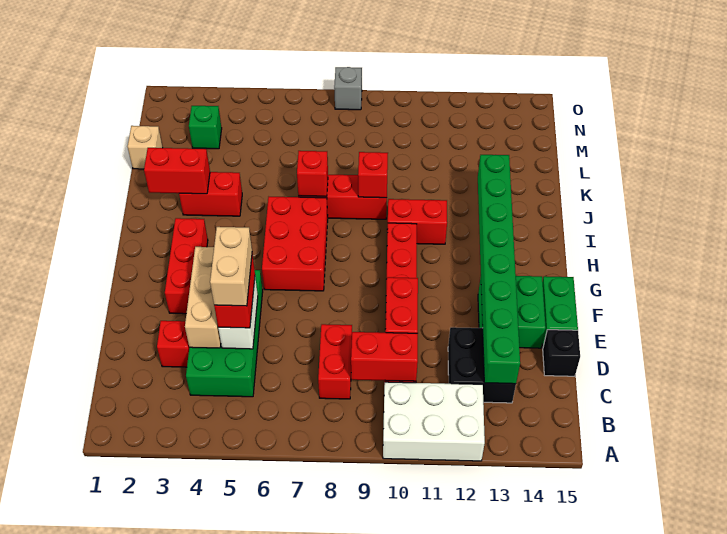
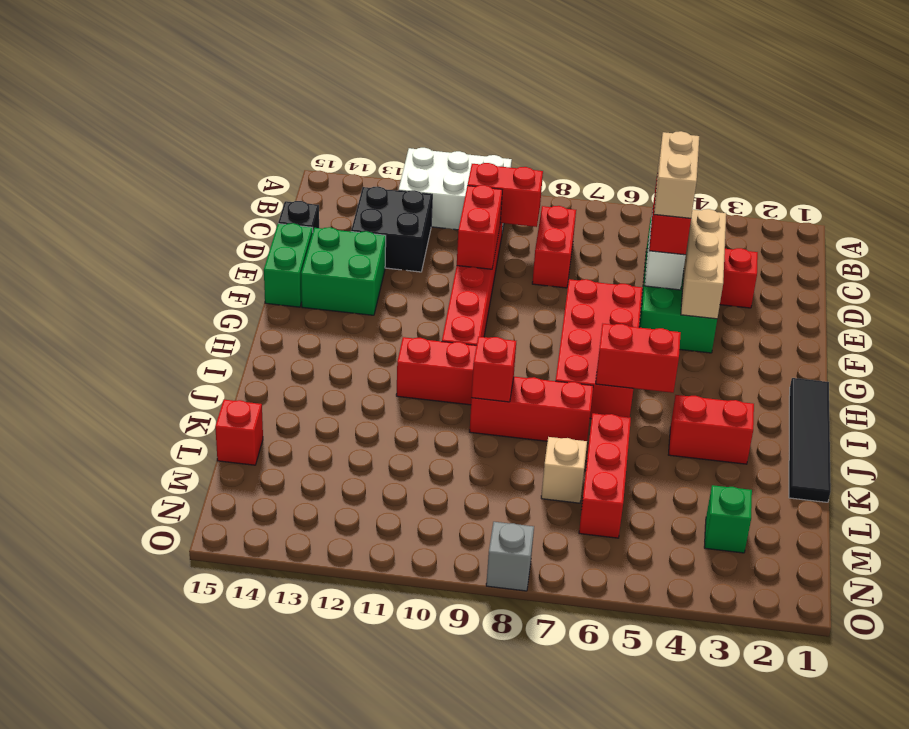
green 1x8 brick [478,155,520,384] -> none
red 1x3 brick [165,218,208,314] -> red 1x3 brick moved to [579,413,631,538]
red 2x3 brick [262,197,328,291] -> red 2x4 brick [556,279,642,419]
none -> black 1x4 tile [789,378,831,502]
red 1x2 brick [144,148,210,194] -> red 1x2 brick moved to [596,324,681,393]
red 1x1 brick [297,151,328,196] -> red 1x1 brick moved to [215,400,263,465]
tan 1x1 brick [128,126,163,169] -> tan 1x1 brick moved to [541,437,587,503]

